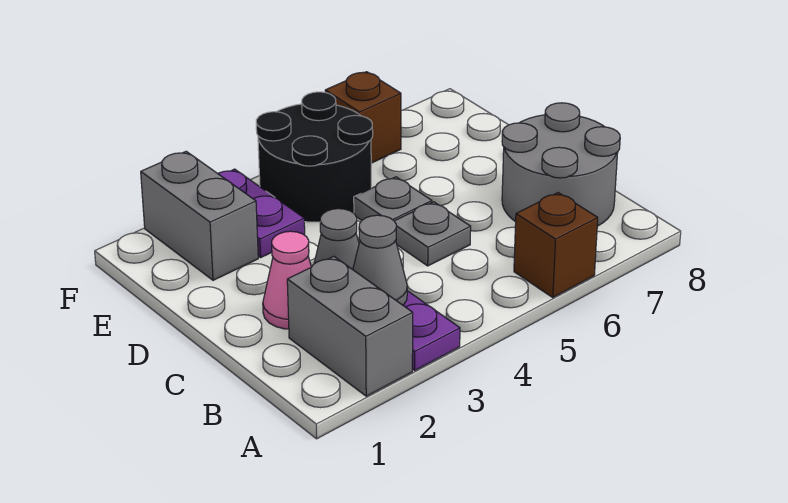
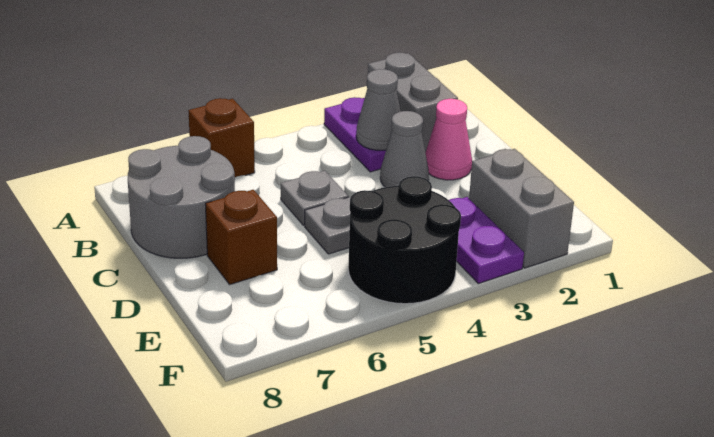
brown 1x1 brick [325,72,401,163] -> brown 1x1 brick moved to [205,190,277,284]

